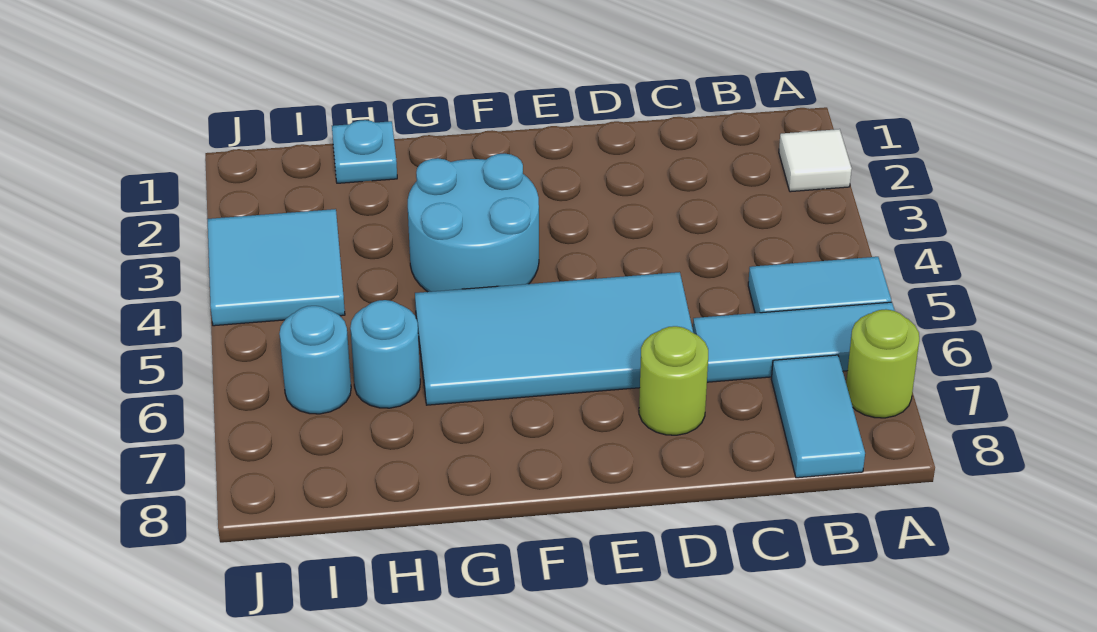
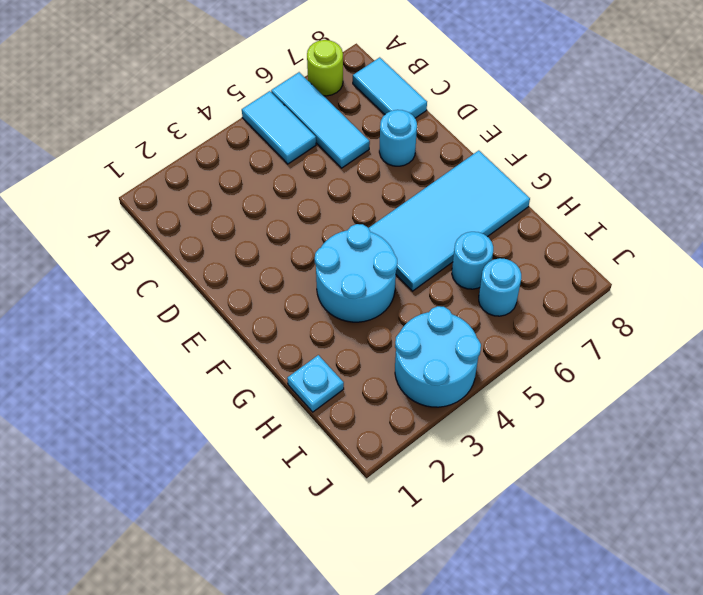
white 1x1 tile [779,129,852,192] -> none
cyan 1x2 tile [771,355,865,478] -> cyan 1x2 tile turned to [353,57,427,118]
cyan 2x4 tile [415,272,693,405] -> cyan 2x4 tile turned to [369,151,530,291]
lime 1x1 round brick [639,326,708,435] -> cyan 1x1 round brick [379,110,417,166]
cyan 2x2 tile [208,209,345,326] -> cyan 2x2 round brick [395,306,481,407]

